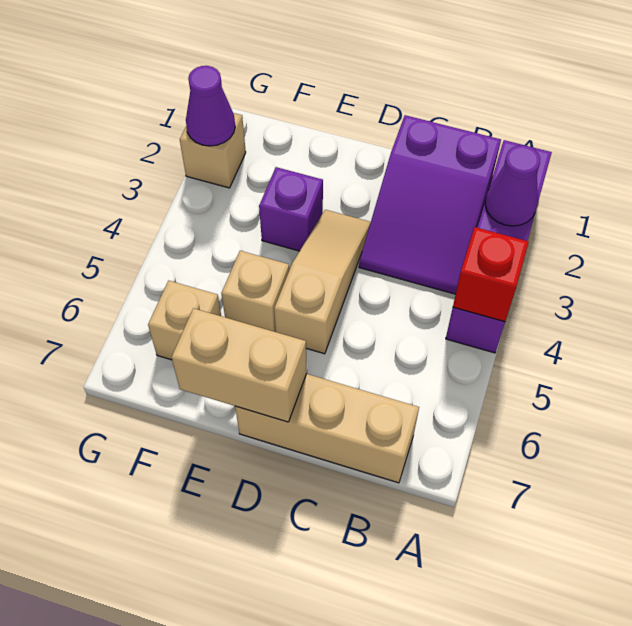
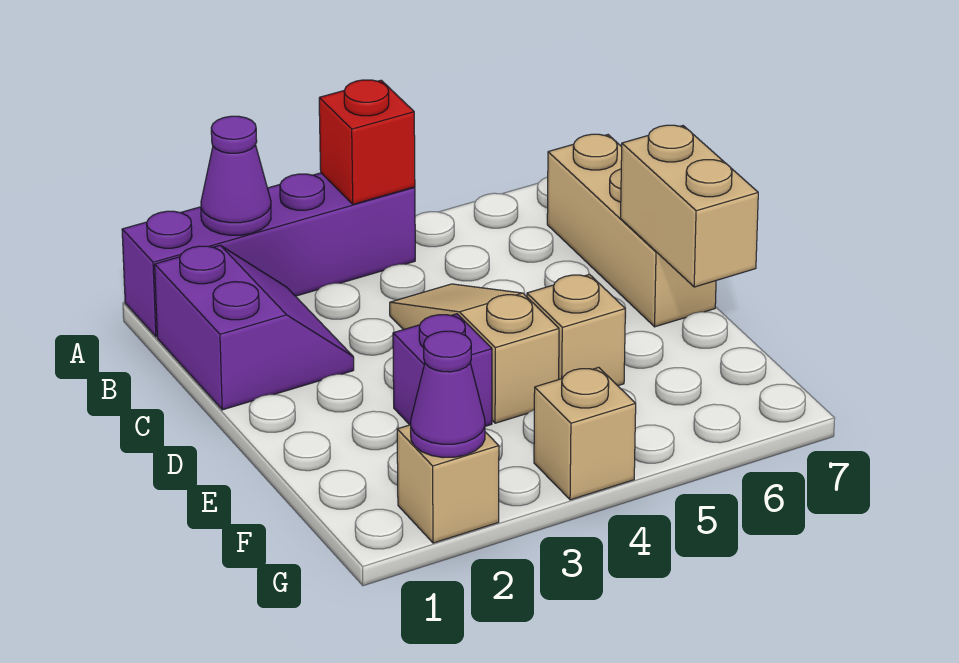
purple 2x3 slope [359,115,501,294] -> purple 2x2 slope [155,245,354,410]
tan 1x3 slope [274,210,371,354] -> tan 1x3 slope turned to [390,284,559,423]
tan 1x1 brick [148,281,221,360] -> tan 1x1 brick moved to [534,367,636,500]

